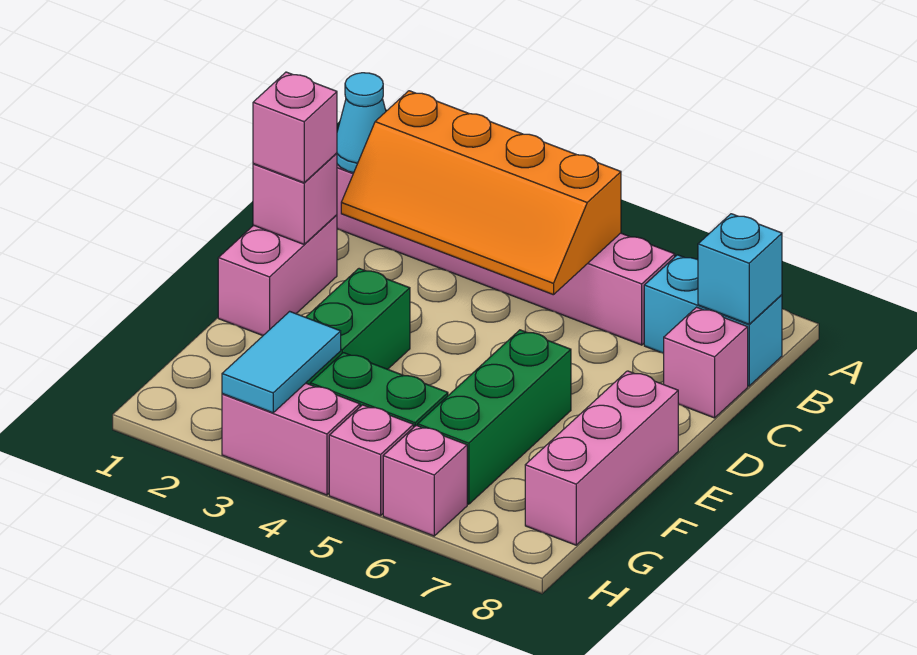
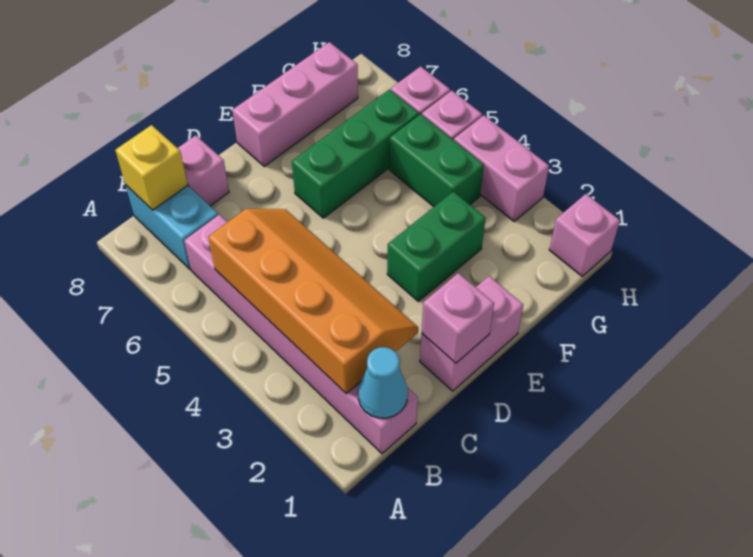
cyan 1x1 brick [698,214,782,324] -> yellow 1x1 brick [115,125,188,210]
pink 1x1 brick [253,72,337,183] -> pink 1x1 brick moved to [549,194,620,276]
cyan 1x2 tile [222,311,341,413] -> none

